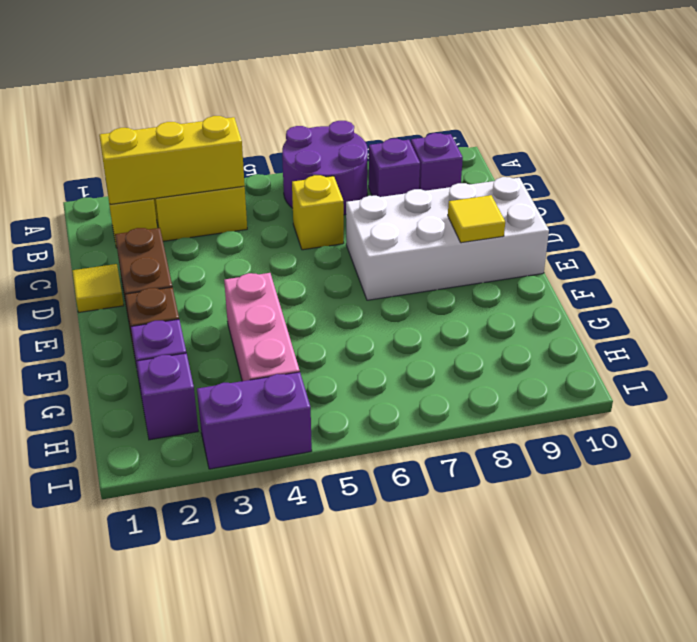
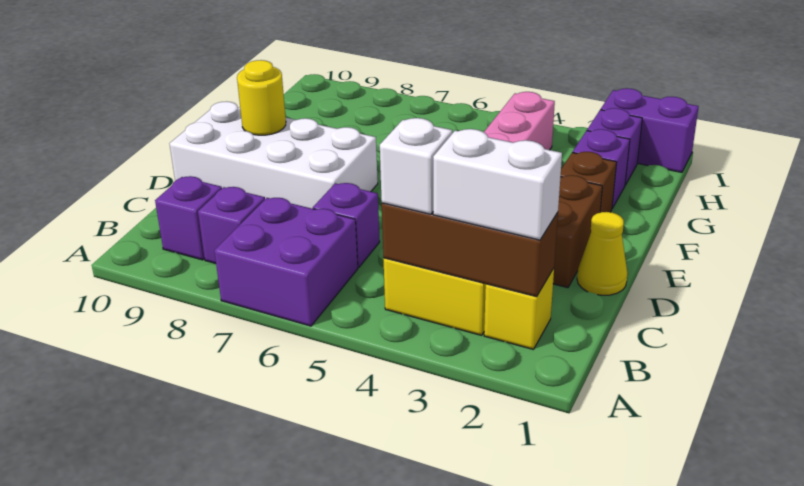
purple 2x2 round brick [282,121,368,215] -> purple 2x2 brick [214,198,358,326]
yellow 1x3 brick [99,116,245,204] -> brown 1x3 brick [382,203,558,297]
none -> white 1x2 brick [433,129,562,240]
none -> white 1x1 brick [380,118,452,214]
yellow 1x1 brick [292,175,344,250] -> purple 1x1 brick [313,183,380,268]
yellow 1x1 tile [72,264,124,312] -> yellow 1x1 cone [577,212,628,295]
yellow 1x1 tile [448,195,505,243] -> yellow 1x1 round brick [237,60,286,135]
purple 1x2 brick [197,372,312,469] -> purple 1x2 brick moved to [601,88,699,172]

